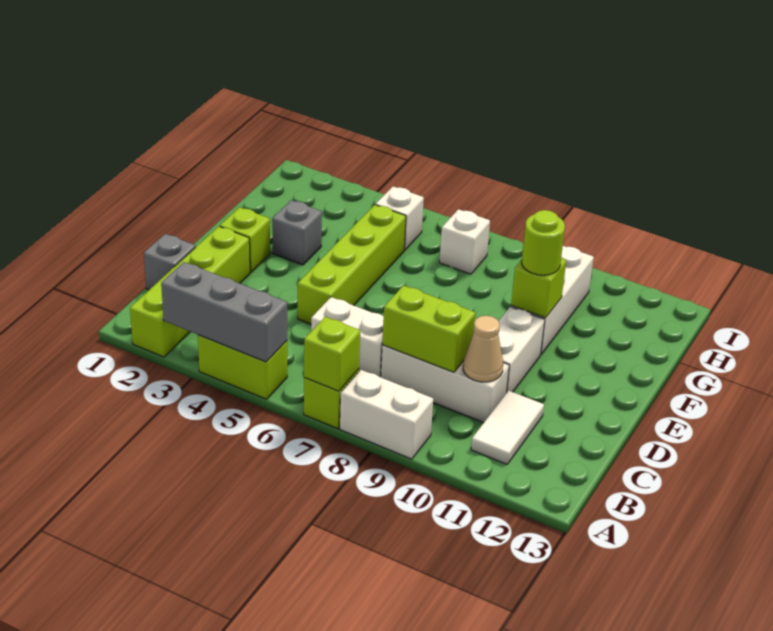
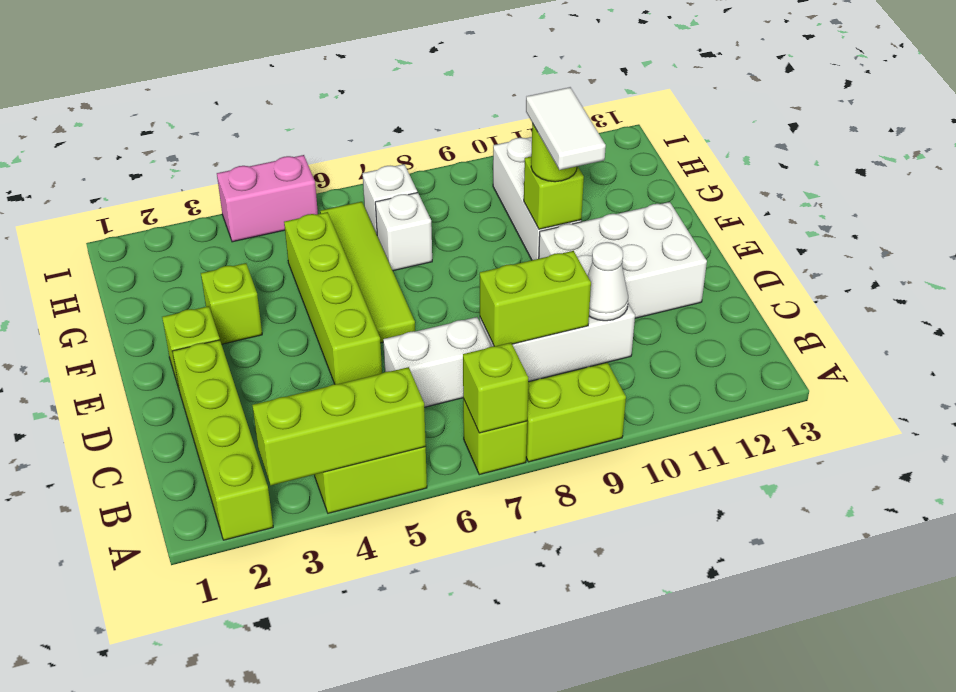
grey 1x3 brick [161,262,287,362] -> lime 1x3 brick [252,367,426,485]
white 1x2 brick [340,370,433,459] -> lime 1x2 brick [526,362,626,462]
white 1x2 tile [471,391,544,464] -> white 1x2 tile moved to [526,87,606,170]
grey 1x1 brick [144,234,196,290] -> none
tan 1x1 cone [463,316,503,382] -> white 1x1 cone [587,242,628,321]
white 1x2 brick [498,307,545,393] -> white 2x3 brick [539,202,707,318]
none -> lime 1x4 tile [320,202,415,343]
grey 1x1 brick [272,200,322,265] -> lime 1x1 brick [201,263,262,344]
white 1x1 brick [376,186,424,250] -> white 1x1 brick moved to [375,193,432,271]
none -> pink 1x2 brick [217,155,318,242]

